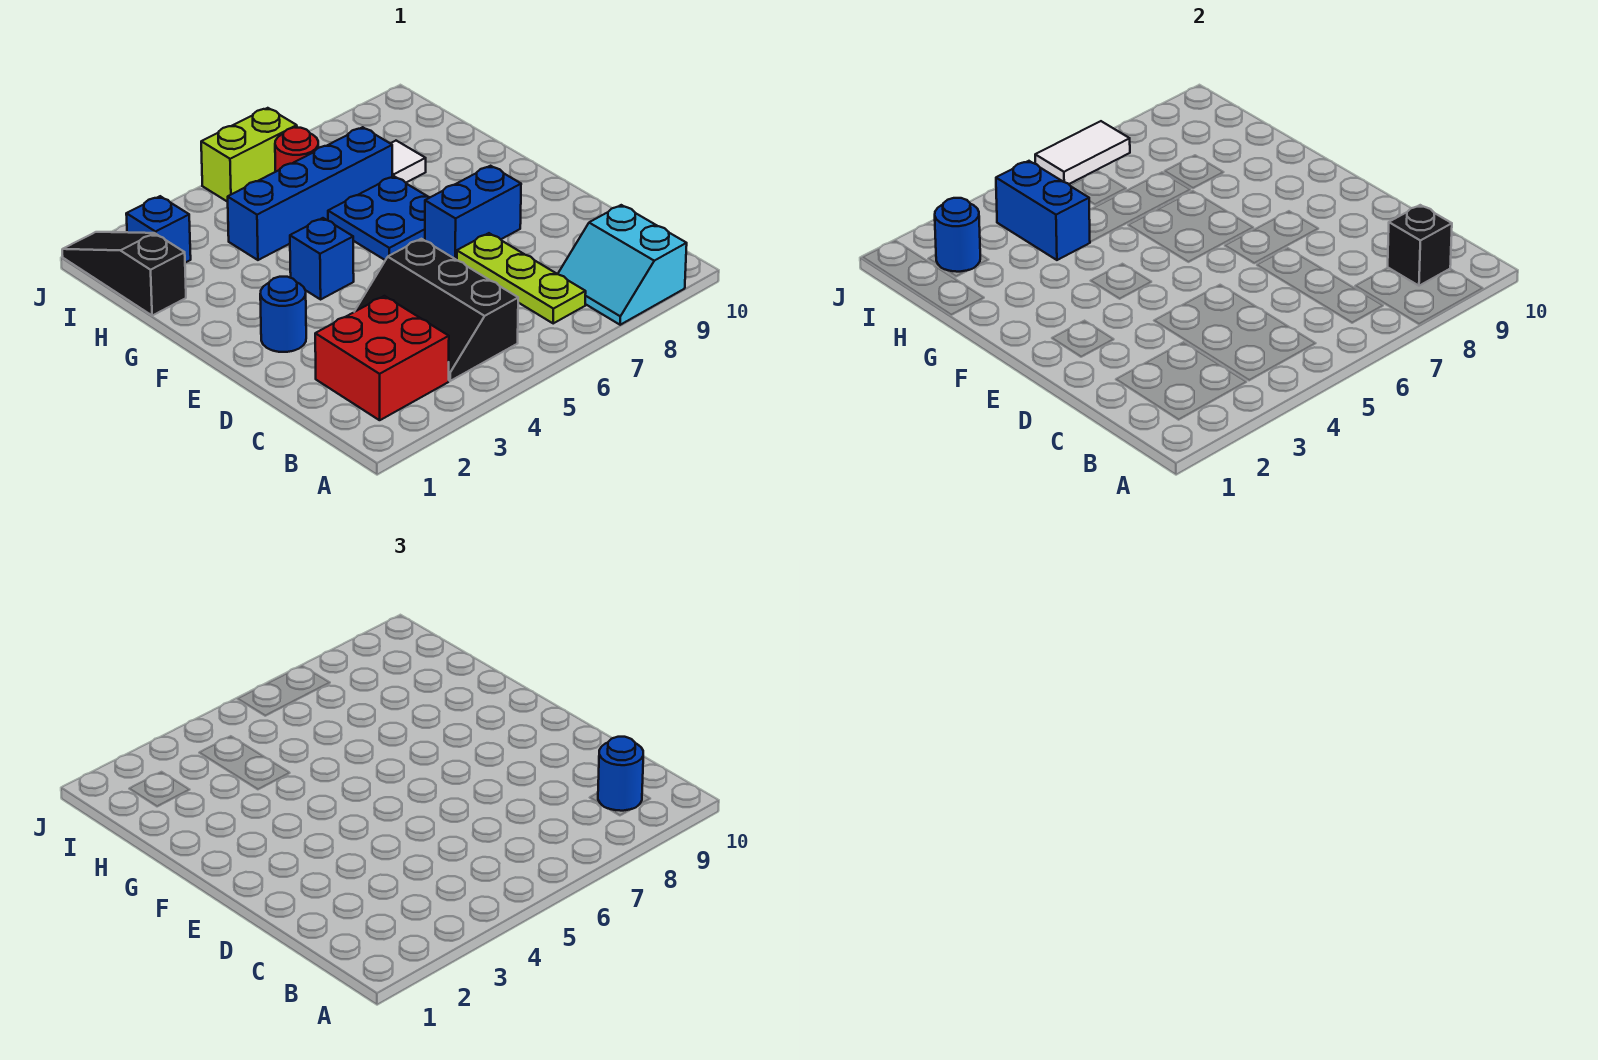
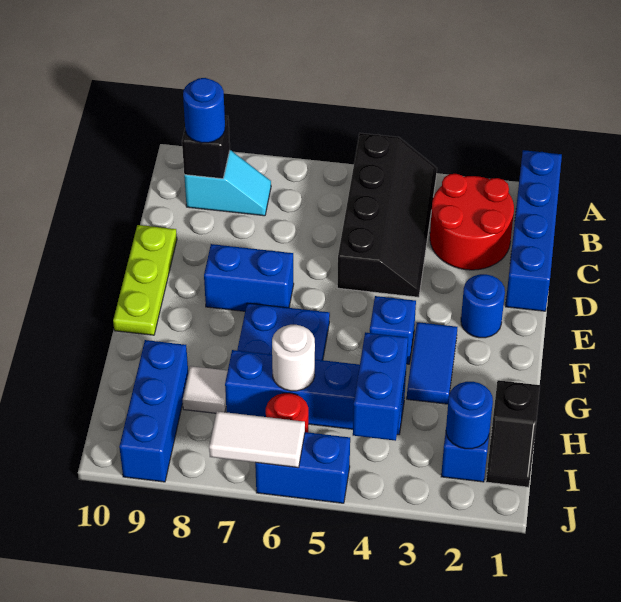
none -> blue 1x4 brick [505,150,562,311]
cyan 2x2 slope [558,205,687,325] -> cyan 1x2 slope [184,150,271,216]
red 2x2 brick [315,296,449,420] -> red 2x2 round brick [430,174,514,270]
black 2x3 slope [354,239,518,381] -> black 2x4 slope [337,133,437,297]
lime 1x3 plate [457,233,586,323] -> lime 1x3 plate moved to [113,225,177,335]
none -> blue 1x2 tile [407,322,457,404]
black 1x3 slope [62,232,186,315] -> black 1x2 slope [486,380,540,487]
none -> white 1x1 round brick [272,325,315,391]
none -> blue 1x3 brick [119,340,188,482]
lime 1x2 brick [201,108,297,202] -> blue 1x2 brick [255,432,350,503]

